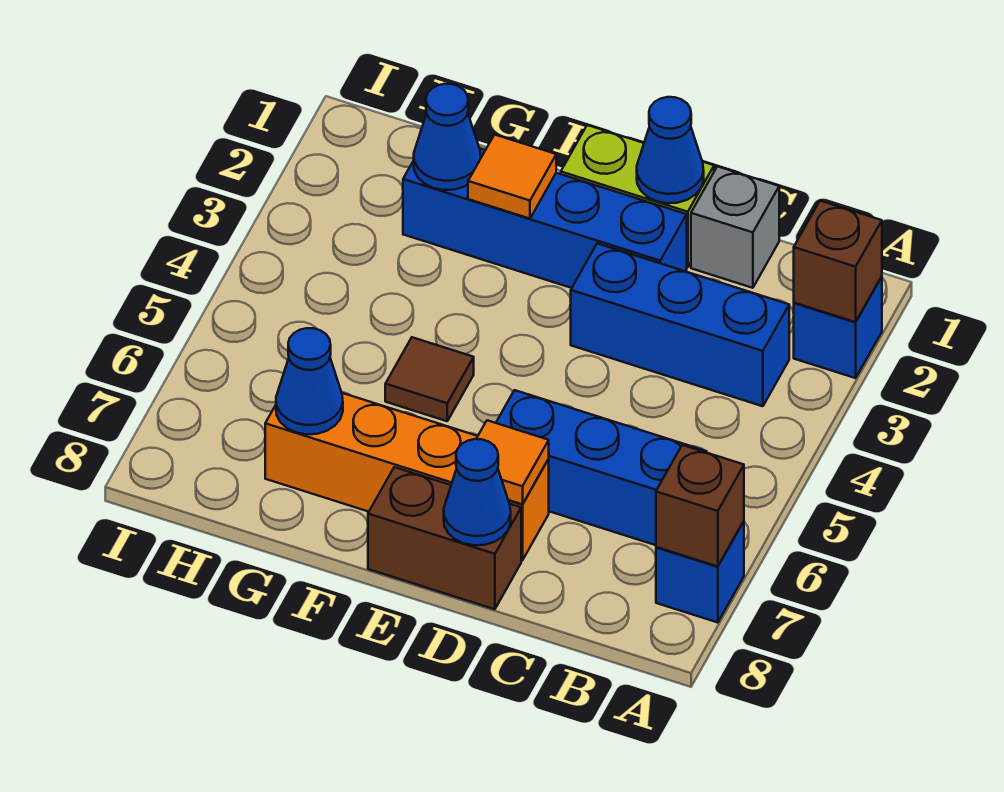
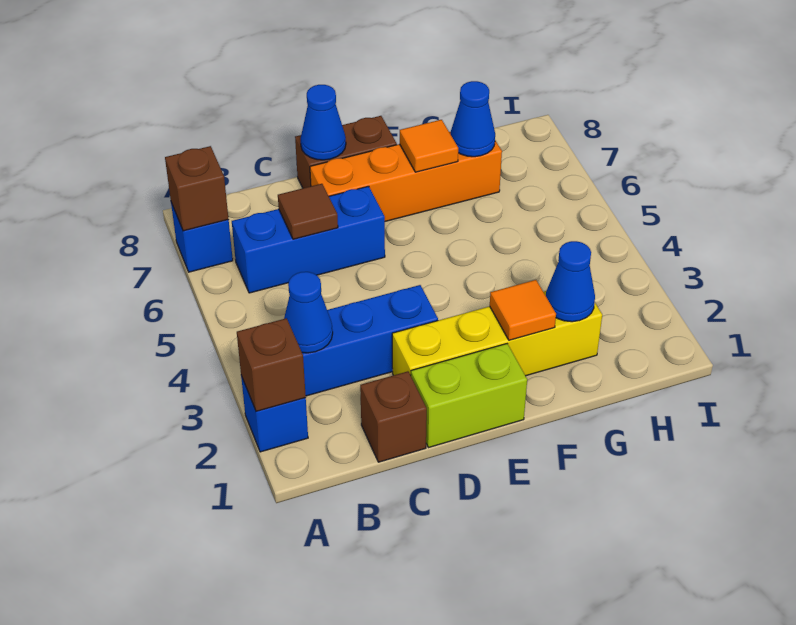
grey 1x1 brick [691,166,779,288] -> brown 1x1 brick [360,371,427,462]
blue 1x1 cone [637,97,704,203] -> blue 1x1 cone moved to [284,272,333,353]
blue 1x4 brick [403,149,687,288] -> yellow 1x4 brick [392,291,602,376]
orange 1x1 tile [476,420,549,504] -> orange 1x1 tile moved to [400,120,458,172]
brown 1x1 tile [385,337,474,421] -> brown 1x1 tile moved to [278,184,338,239]

